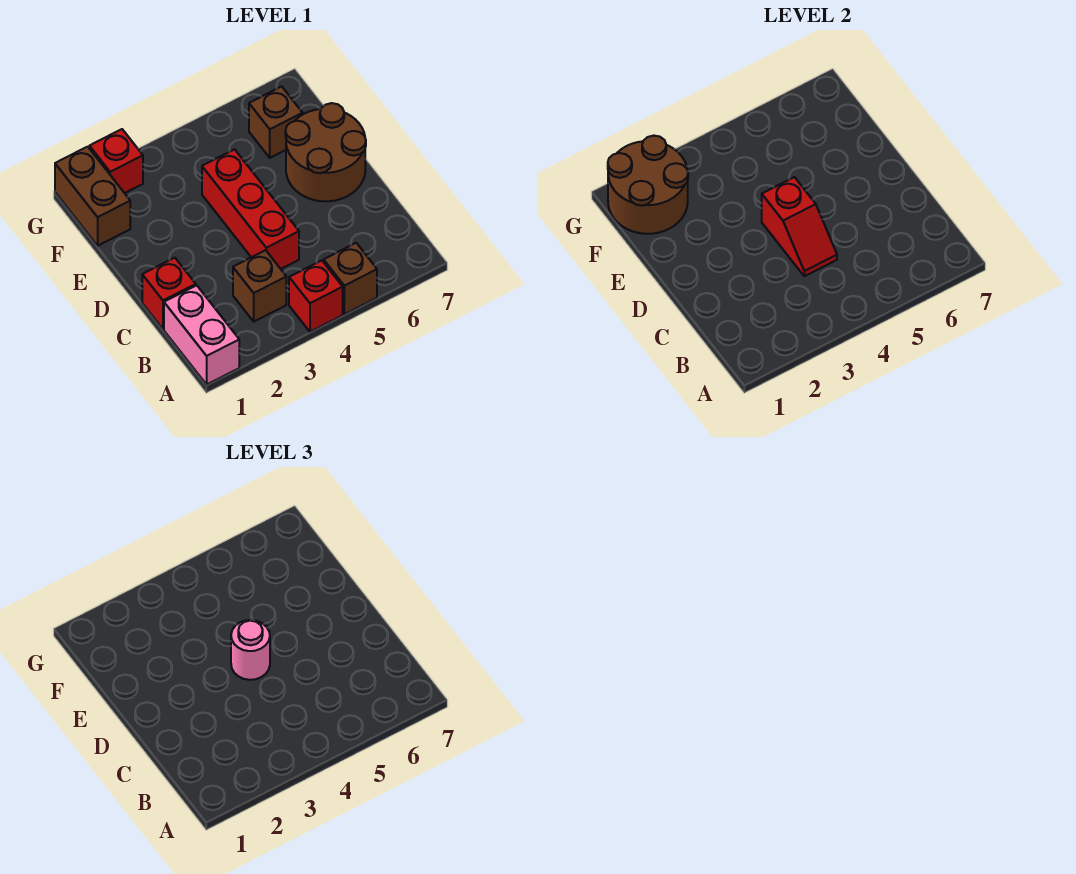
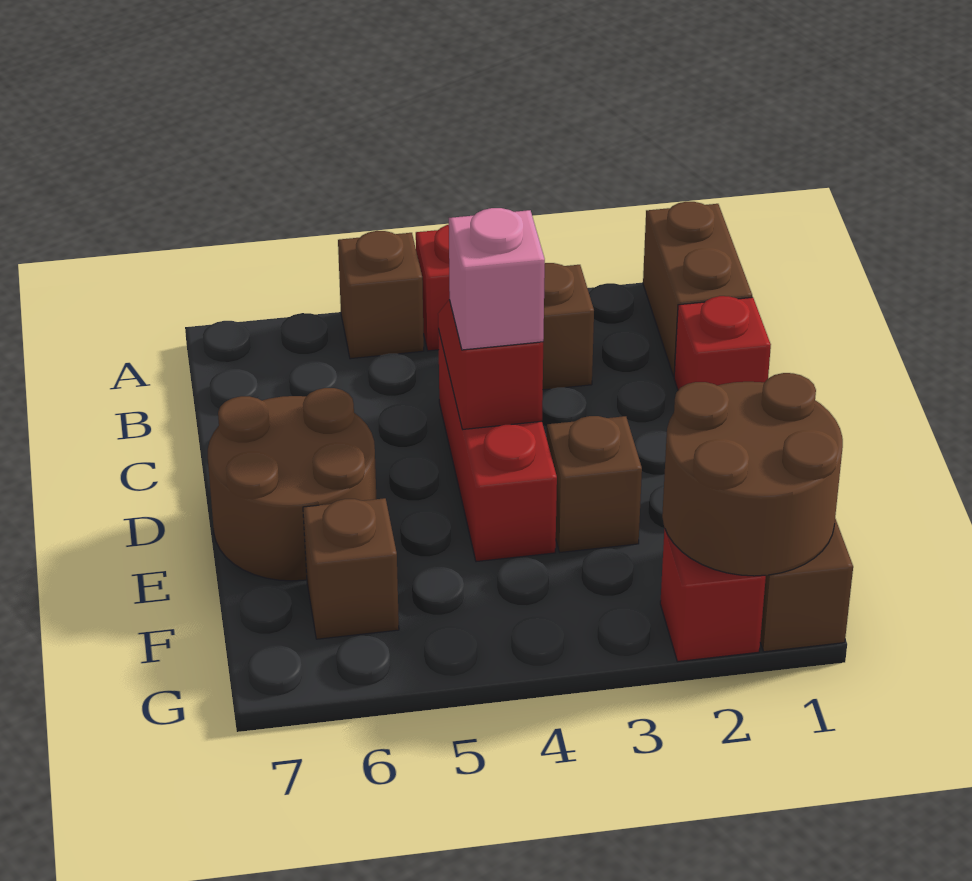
pink 1x2 brick [164,285,239,384] -> brown 1x2 brick [643,202,752,376]
pink 1x1 round brick [231,620,270,680] -> pink 1x1 brick [449,208,545,350]
none -> brown 1x1 brick [547,416,642,552]

